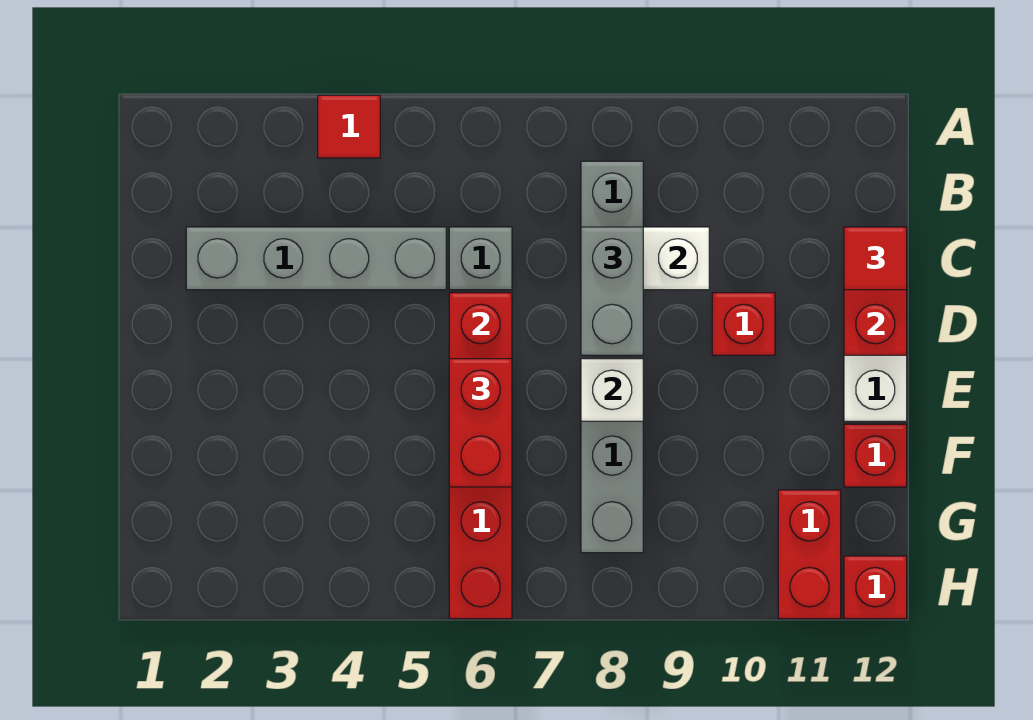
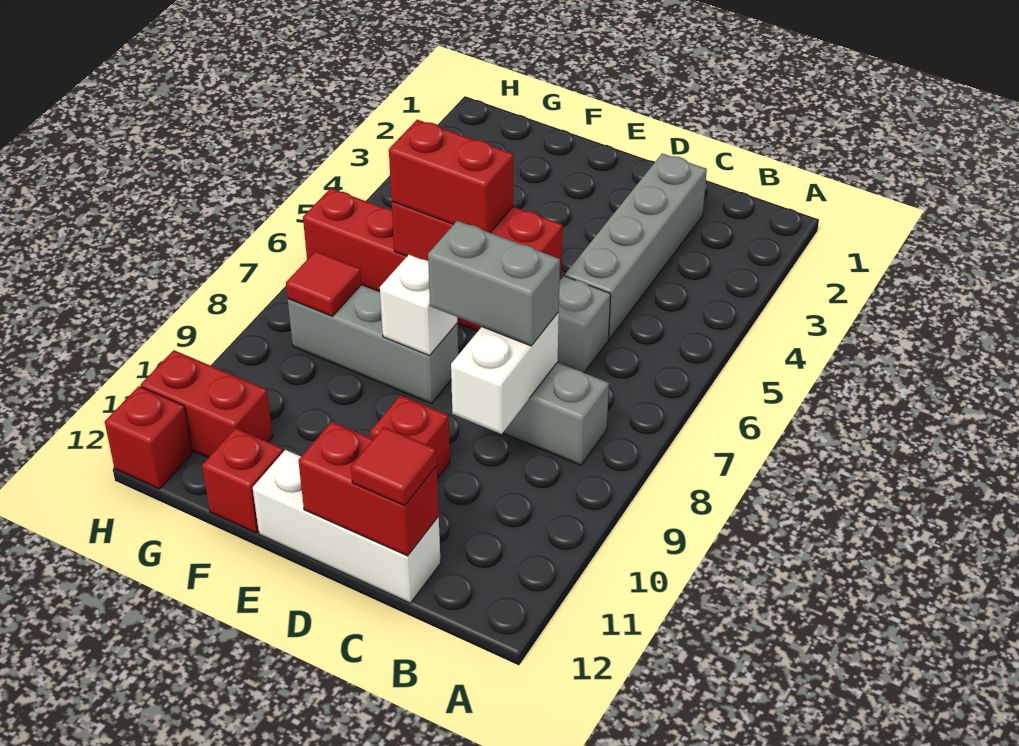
red 1x1 tile [318,95,380,158] -> red 1x1 tile moved to [286,251,361,316]

